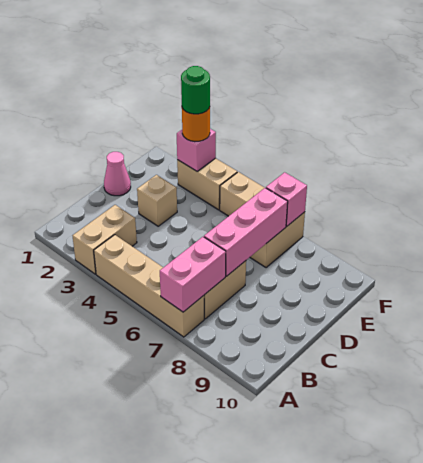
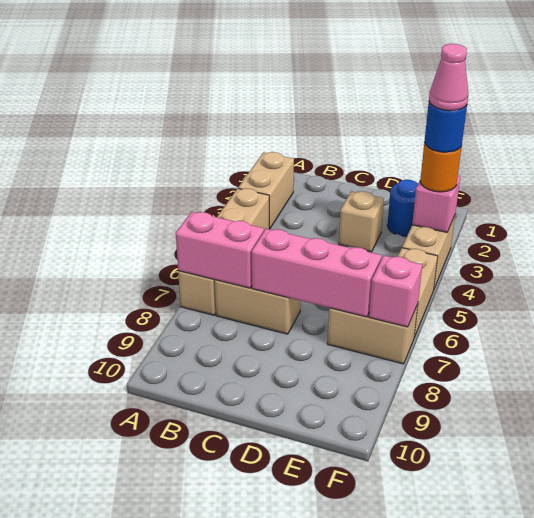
tan 1x2 brick [72,205,137,274] -> tan 1x2 brick turned to [238,152,294,229]
pink 1x1 cone [104,152,131,196] -> pink 1x1 cone moved to [429,44,468,111]
none -> blue 1x1 round brick [387,180,418,236]
green 1x1 round brick [181,66,210,114] -> blue 1x1 round brick [424,102,467,152]

